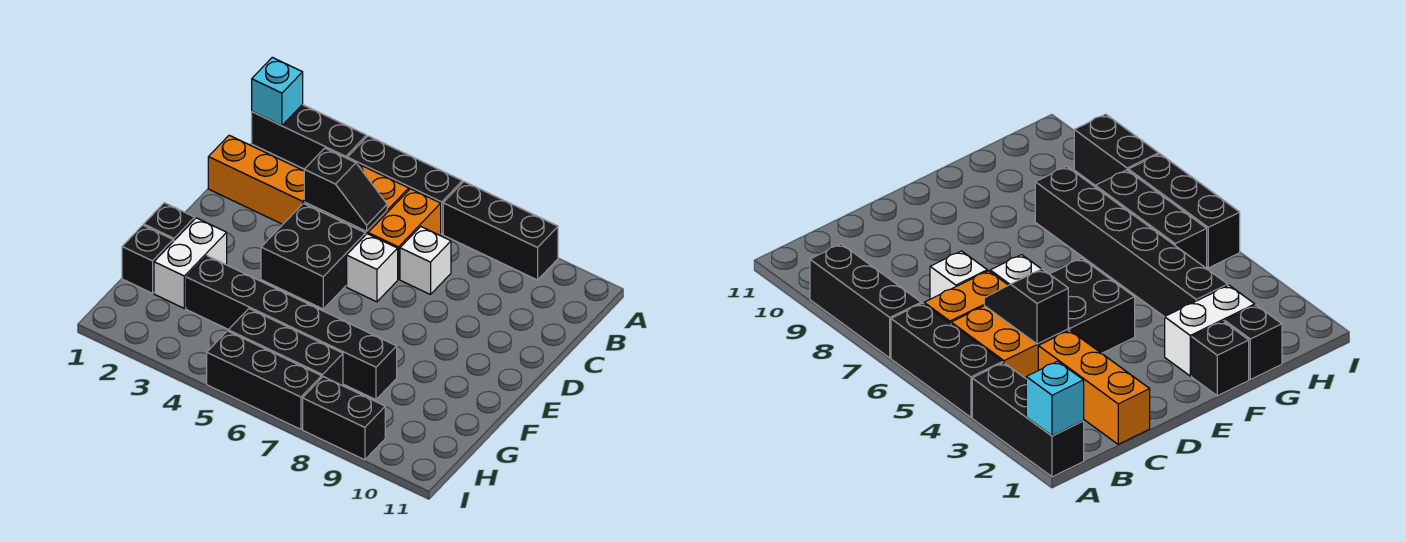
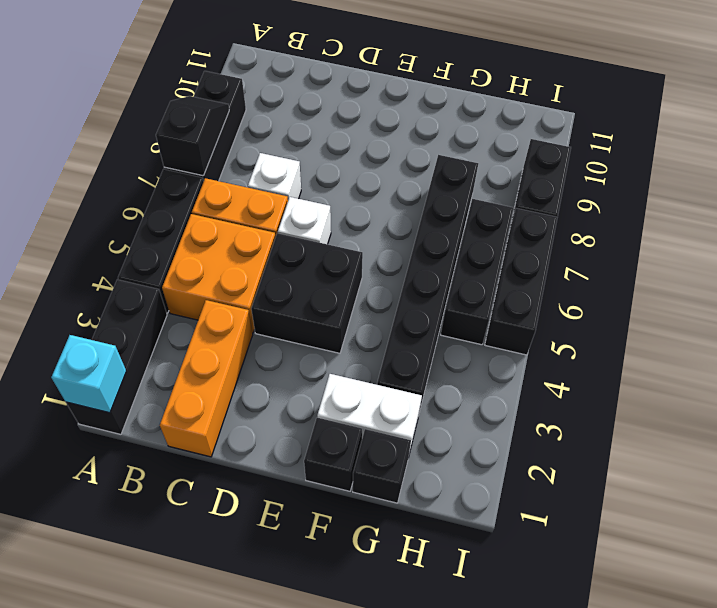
black 1x2 slope [304,148,387,231] -> black 1x2 slope moved to [156,96,229,176]

